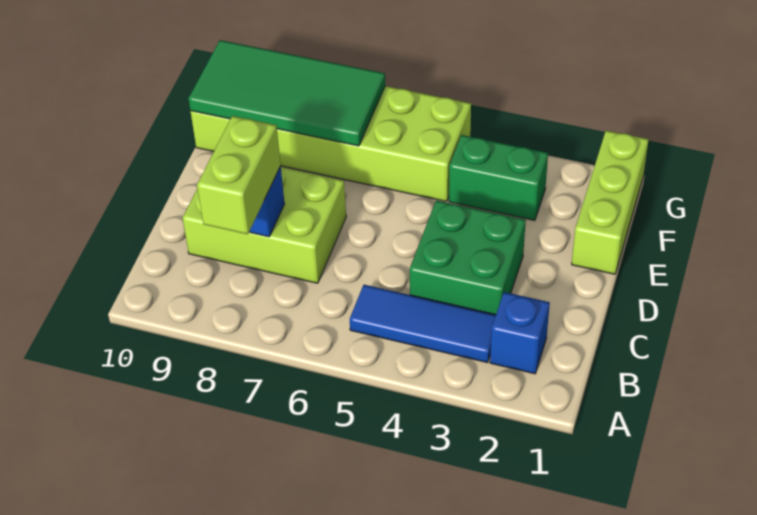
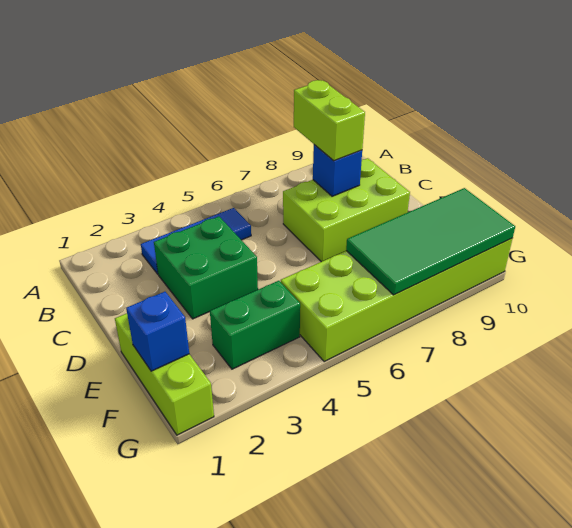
blue 1x1 brick [490,292,550,374] -> blue 1x1 brick moved to [126,292,189,371]

